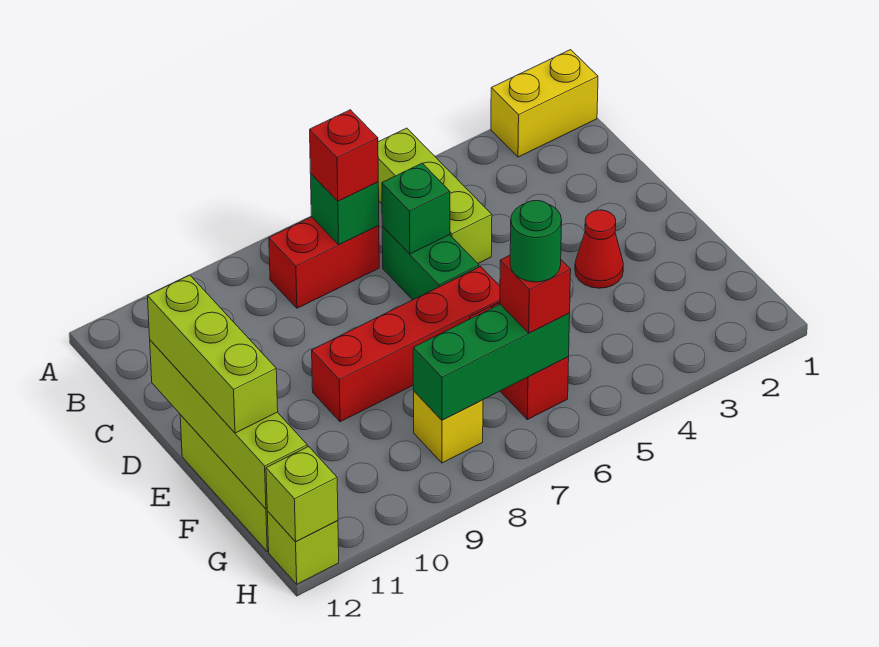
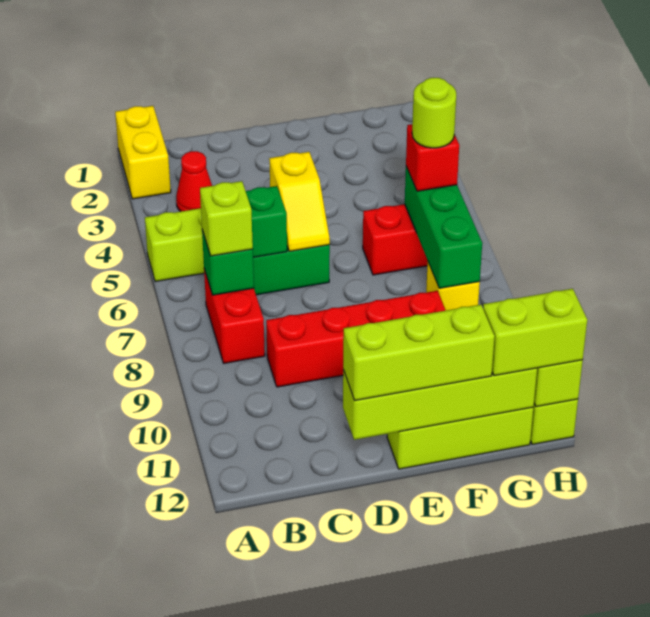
red 1x1 brick [310,110,378,201] -> lime 1x1 brick [200,181,253,256]
none -> yellow 1x2 slope [269,152,330,251]
red 1x1 cone [575,210,623,288] -> red 1x1 cone moved to [176,151,212,212]
red 1x4 brick [312,267,500,422] -> red 1x4 brick turned to [266,291,446,387]
green 1x1 round brick [510,201,562,282] -> lime 1x1 round brick [412,78,456,148]
none -> lime 1x2 brick [483,289,587,376]

